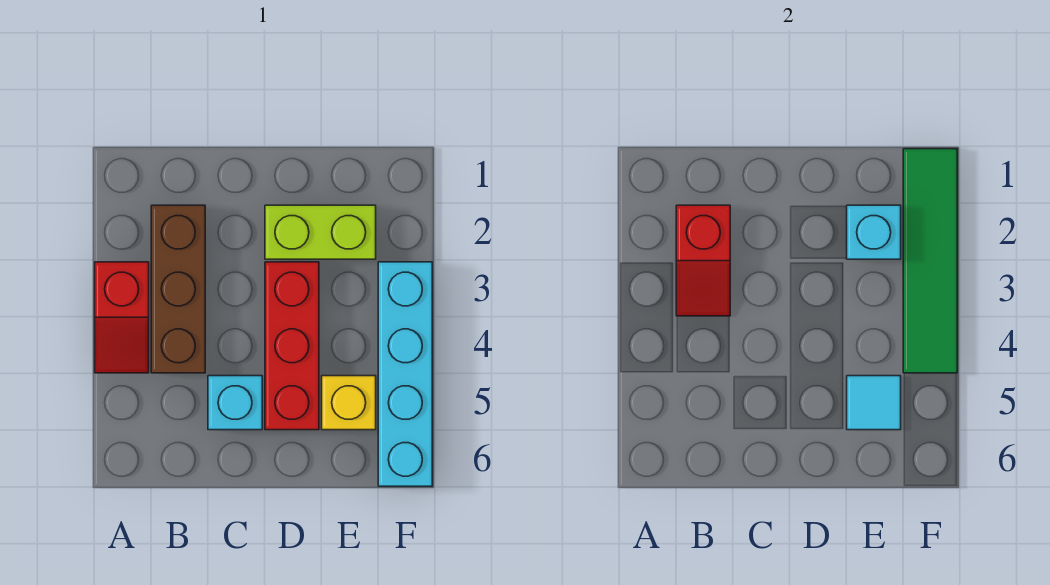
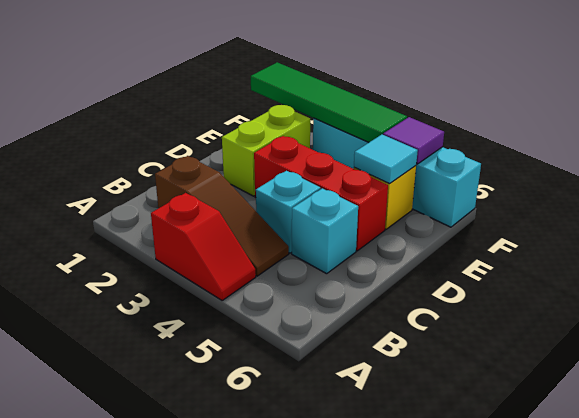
brown 1x3 brick [151,205,205,373] -> brown 1x3 slope [155,156,289,276]
red 1x2 slope [676,205,730,316] -> none
cyan 1x1 brick [847,205,901,259] -> cyan 1x1 brick moved to [256,171,321,253]
none -> purple 1x1 tile [383,117,444,164]

